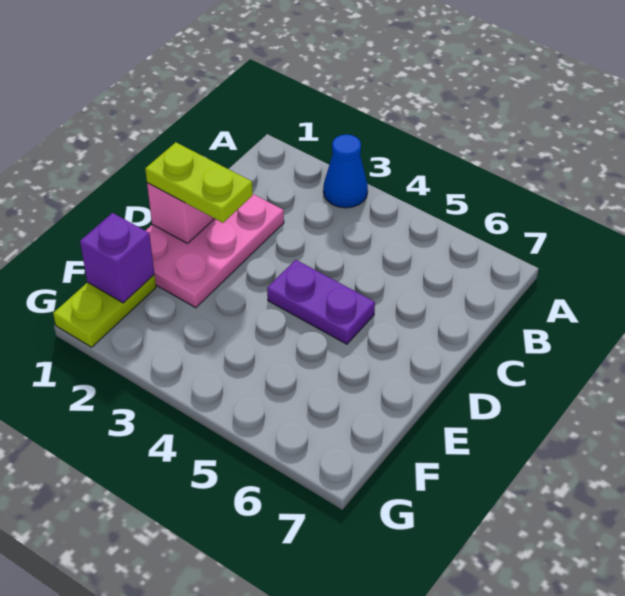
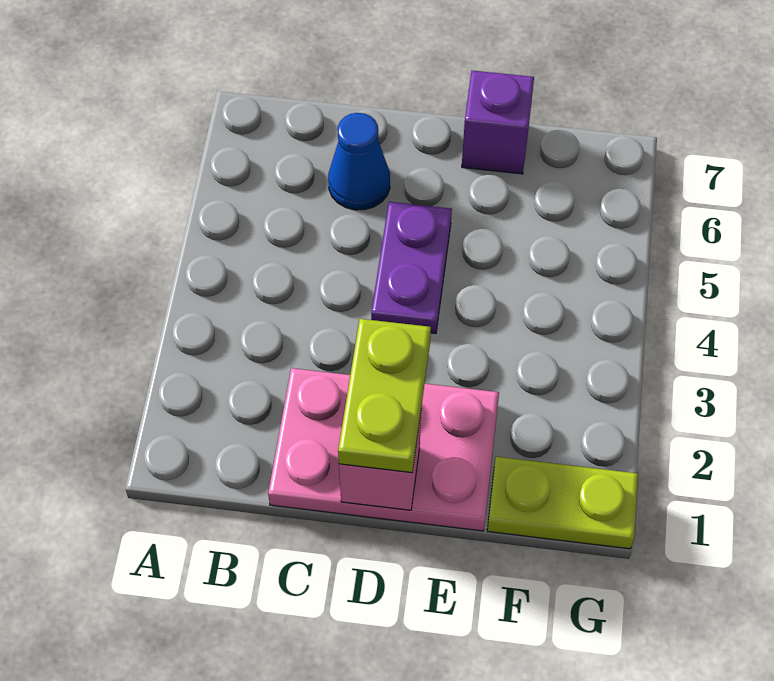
blue 1x1 cone [323,134,368,208] -> blue 1x1 cone moved to [328,113,390,210]
purple 1x1 brick [80,213,154,303] -> purple 1x1 brick moved to [462,71,534,174]

